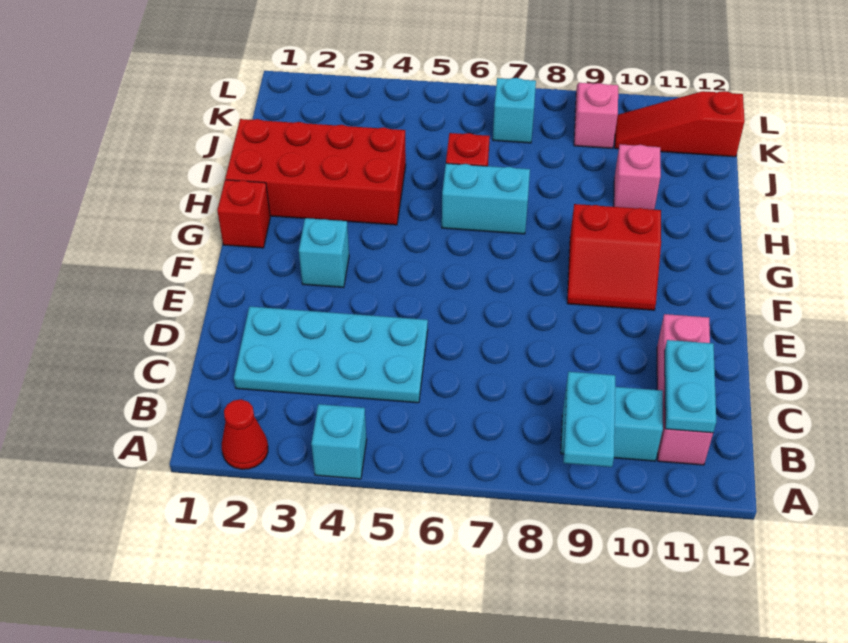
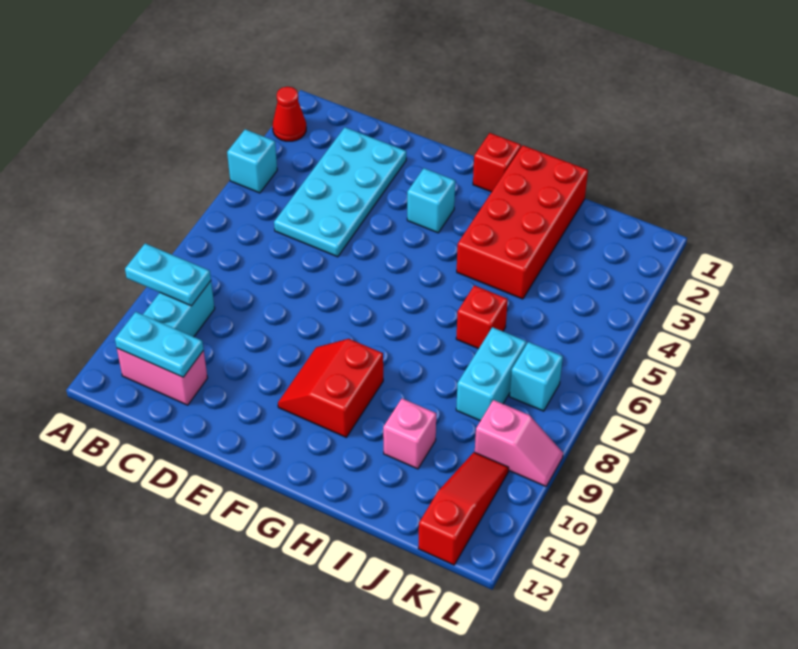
pink 1x3 brick [657,314,713,465] -> pink 1x2 brick [117,348,207,405]
cyan 1x2 brick [442,163,530,234] -> cyan 1x2 brick moved to [456,327,526,421]

